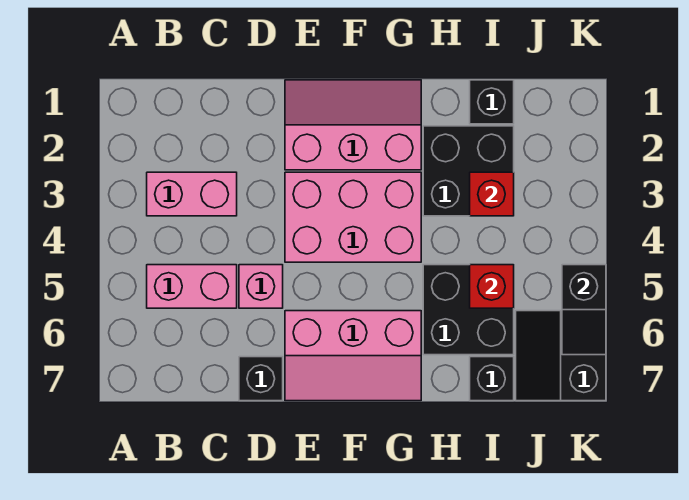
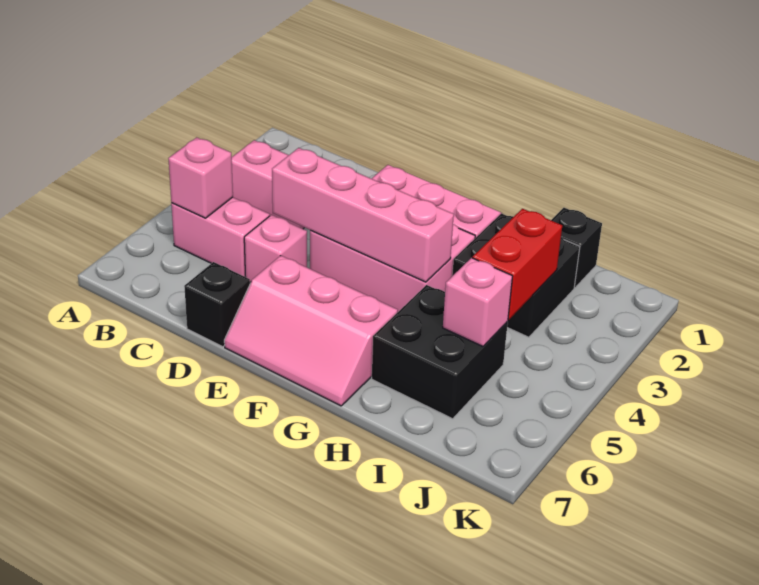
none -> pink 1x1 brick [168,137,233,218]
none -> pink 1x4 brick [272,148,454,282]
red 1x1 brick [470,172,514,216] -> red 1x2 brick [473,209,562,320]
red 1x1 brick [470,265,514,308] -> pink 1x1 brick [443,258,513,346]
black 1x1 brick [470,357,514,401] -> none
black 2x2 slope [516,311,606,401] -> none
black 1x2 slope [562,265,606,355] -> none

